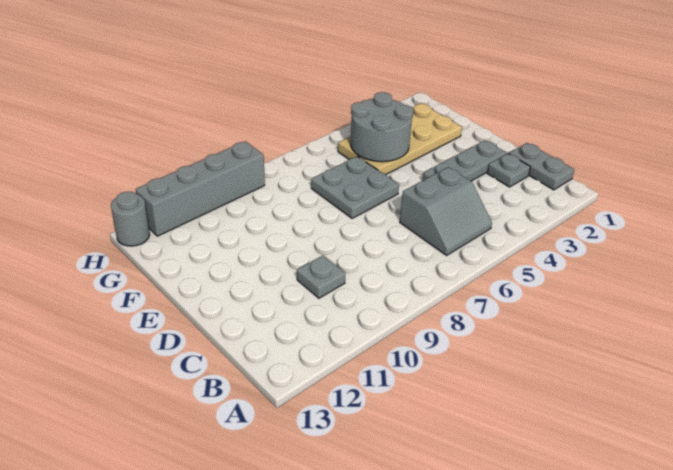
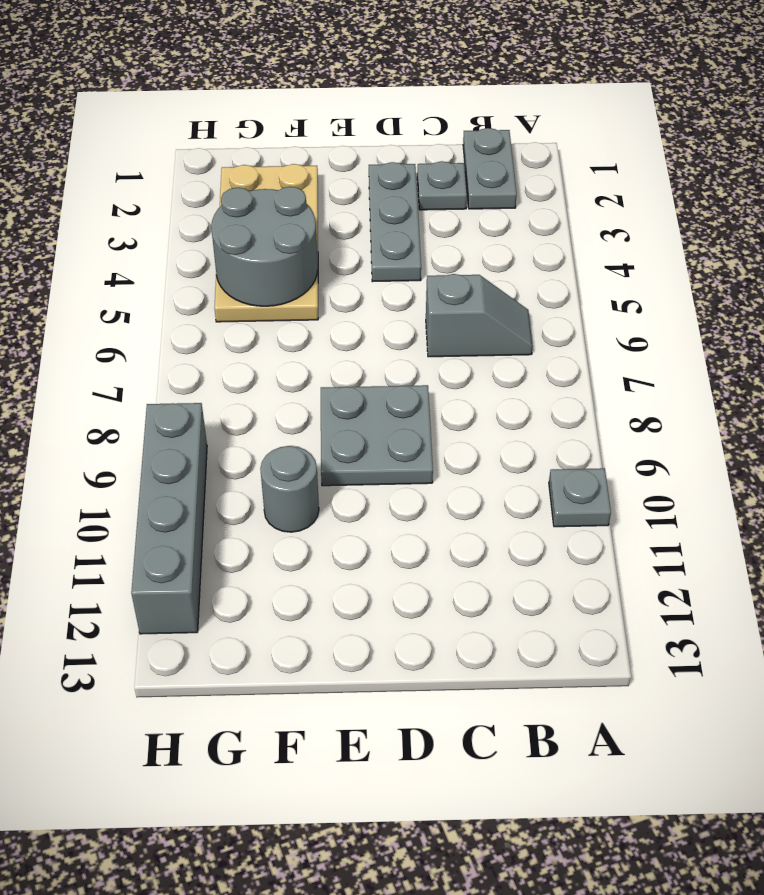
grey 1x2 plate [509,143,574,190] -> grey 1x2 plate turned to [463,128,517,209]
grey 2x2 slope [400,167,492,255] -> grey 1x2 slope [426,274,533,357]
grey 1x1 plate [297,255,346,298] -> grey 1x1 plate moved to [549,468,611,527]
grey 2x2 plate [311,156,399,218] -> grey 2x2 plate moved to [321,385,433,486]
grey 1x1 round brick [111,192,150,246] -> grey 1x1 round brick moved to [260,446,319,532]

